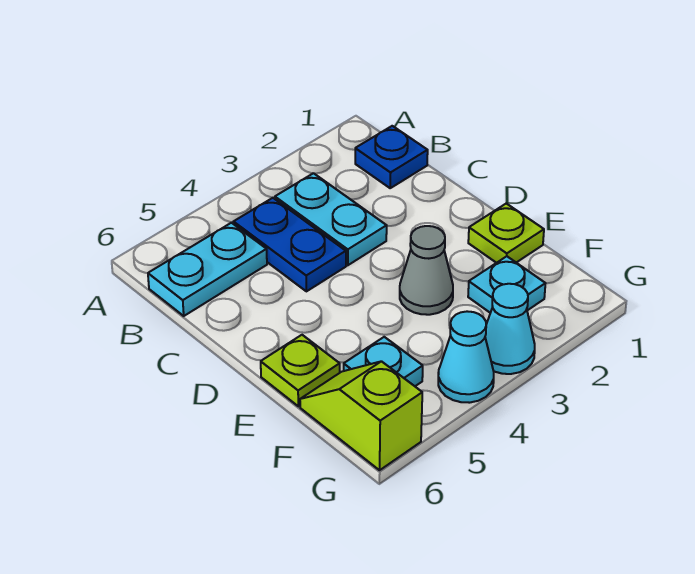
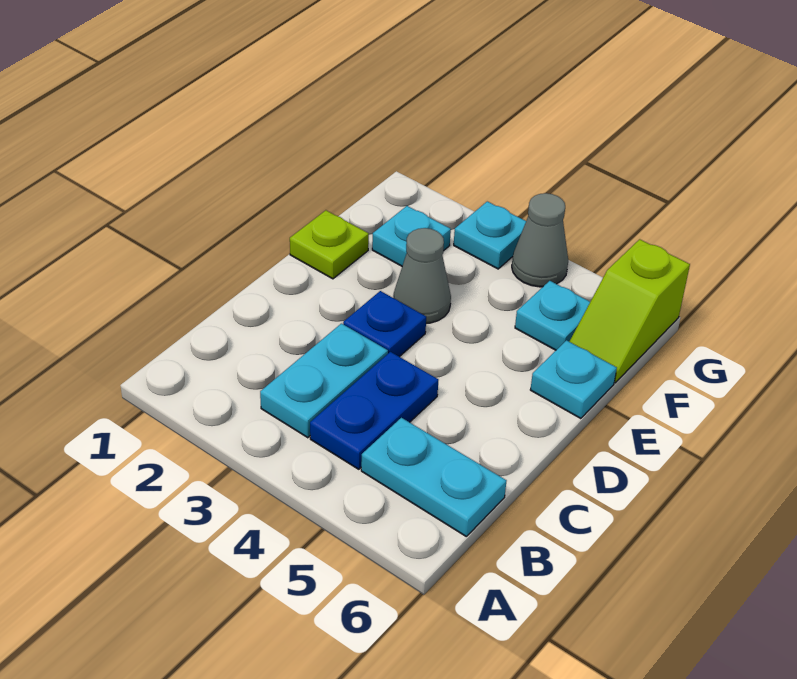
blue 1x1 plate [355,126,428,188] -> blue 1x1 plate moved to [343,291,426,357]
lime 1x1 plate [261,335,340,406] -> cyan 1x1 plate [530,340,617,419]
cyan 1x1 cone [485,284,535,374] -> cyan 1x1 plate [454,201,526,269]
cyan 1x1 cone [438,311,494,403] -> grey 1x1 cone [512,193,568,287]

